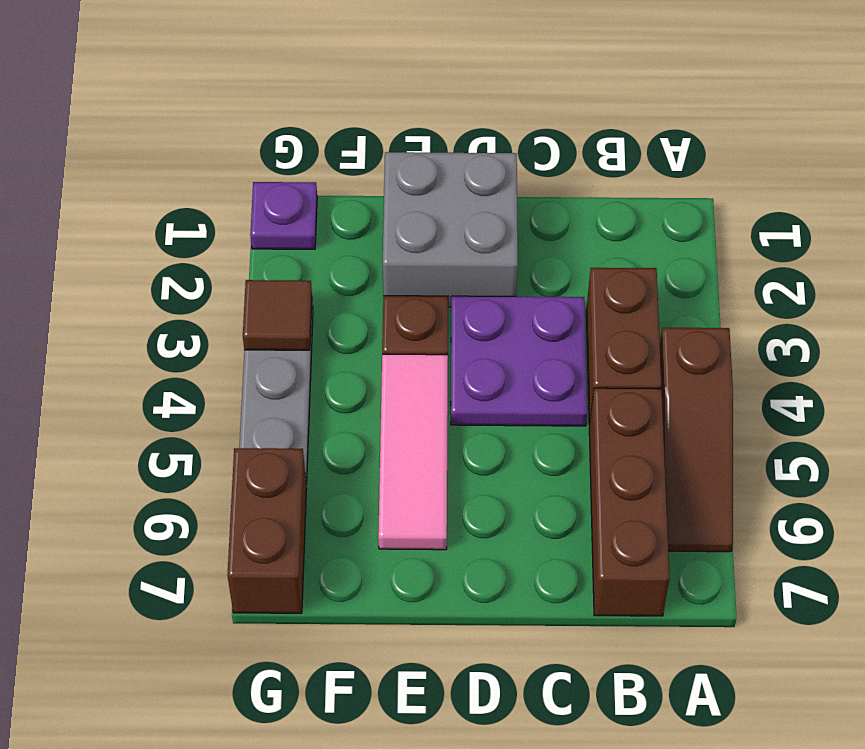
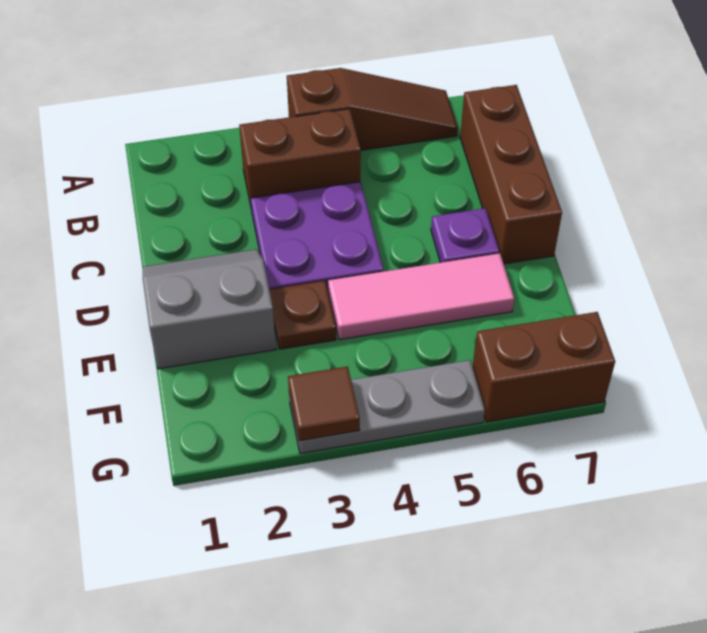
brown 1x3 brick [589,388,670,616] -> brown 1x3 brick turned to [460,85,562,264]
grey 2x2 brick [383,152,518,307] -> grey 2x2 slope [143,249,276,369]
purple 1x1 plate [250,182,317,249] -> purple 1x1 plate moved to [431,208,499,263]

